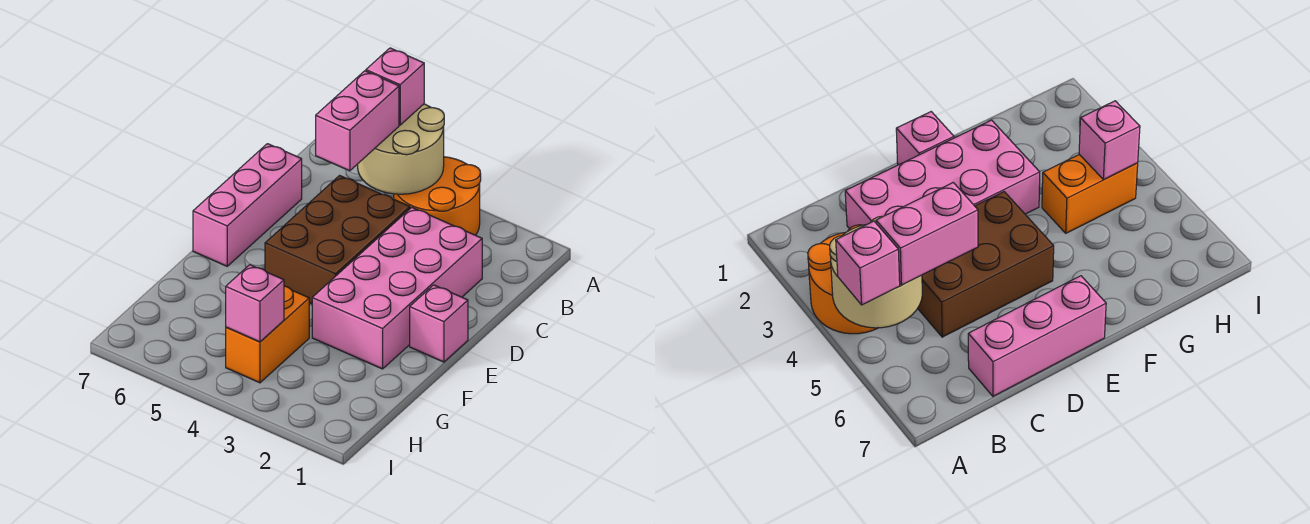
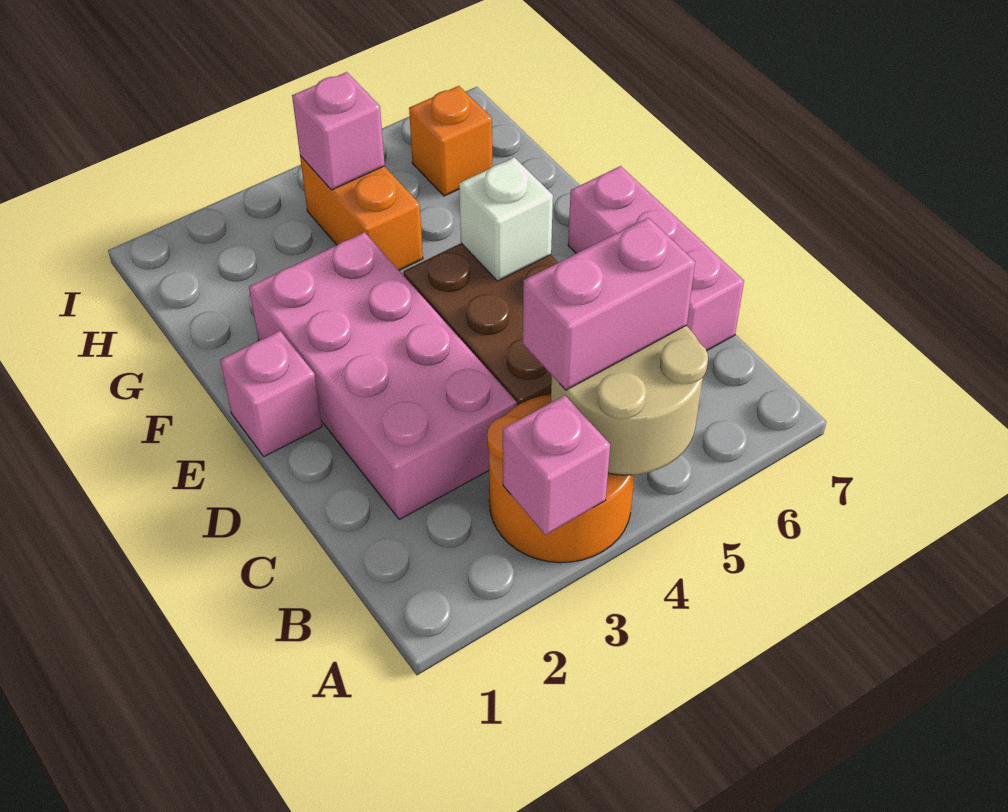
pink 1x1 brick [366,48,424,125] -> pink 1x1 brick moved to [503,395,610,535]
pink 1x2 brick [316,71,399,171] -> pink 1x2 brick turned to [523,218,695,390]
none -> white 1x1 brick [459,157,553,281]
none -> orange 1x1 brick [409,86,492,196]

